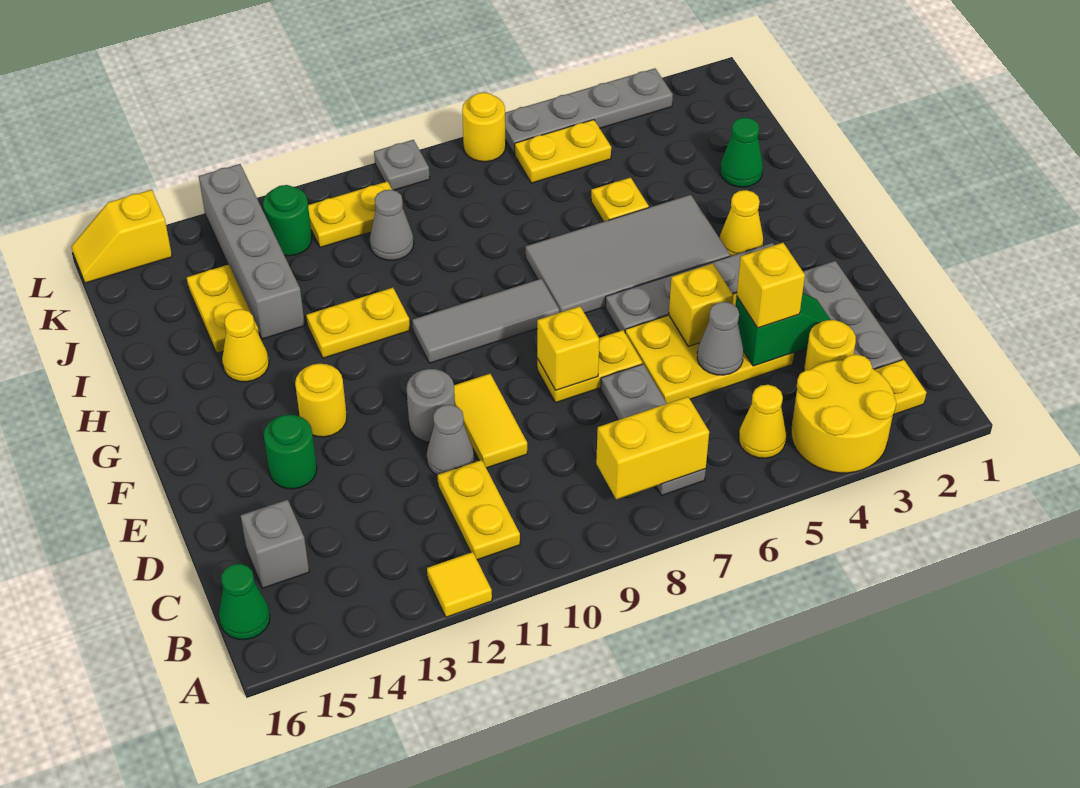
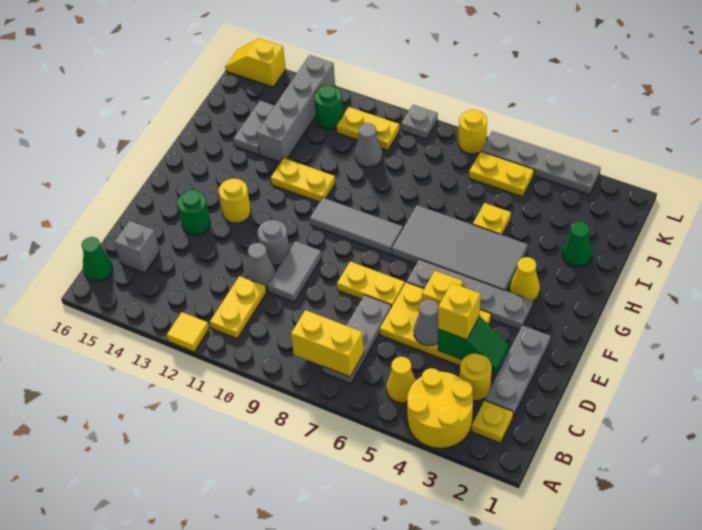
yellow 1x2 tile [454,374,527,468] -> grey 1x2 tile [267,241,322,302]
yellow 1x1 brick [537,306,599,390] -> none
yellow 1x1 cone [222,309,269,382] -> none
yellow 1x2 plate [187,265,259,353] -> grey 1x2 plate [233,101,275,154]

